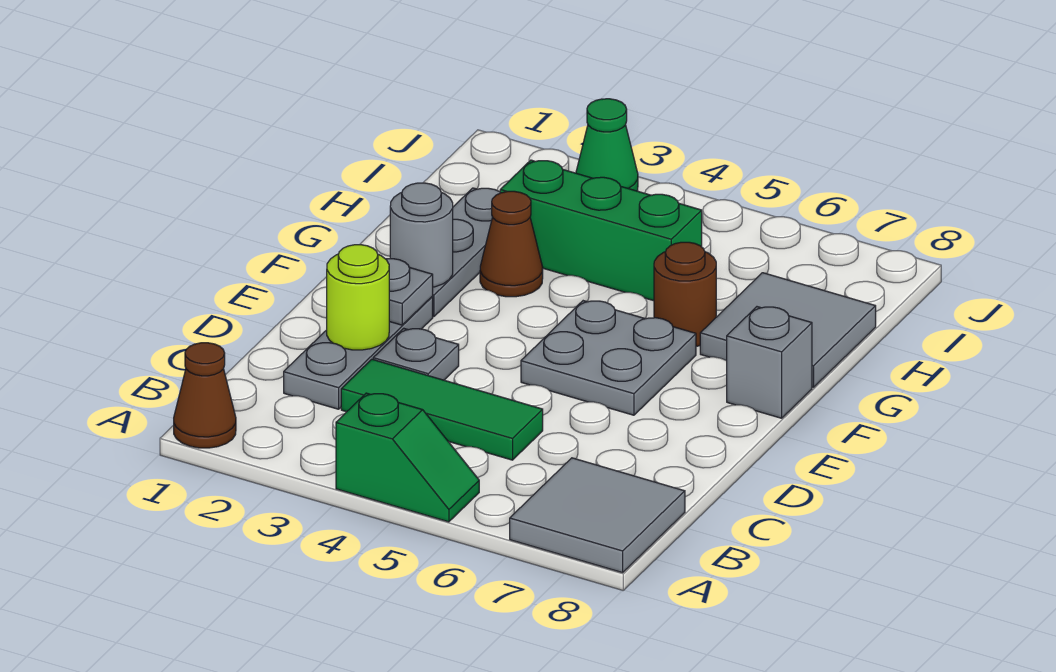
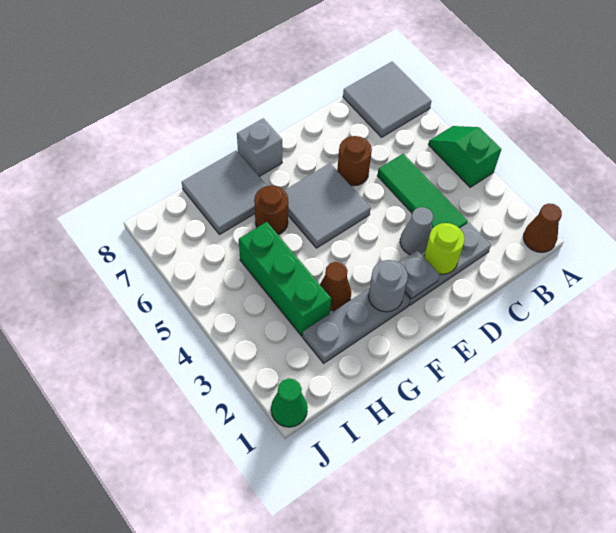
grey 1x1 plate [373,328,459,380] -> grey 1x1 cone [400,207,433,255]
none -> brown 1x1 round brick [337,136,372,186]
grey 2x2 plate [521,301,696,415] -> grey 2x2 tile [284,163,371,248]
green 1x1 cone [576,99,638,191] -> green 1x1 cone moved to [271,379,308,427]

